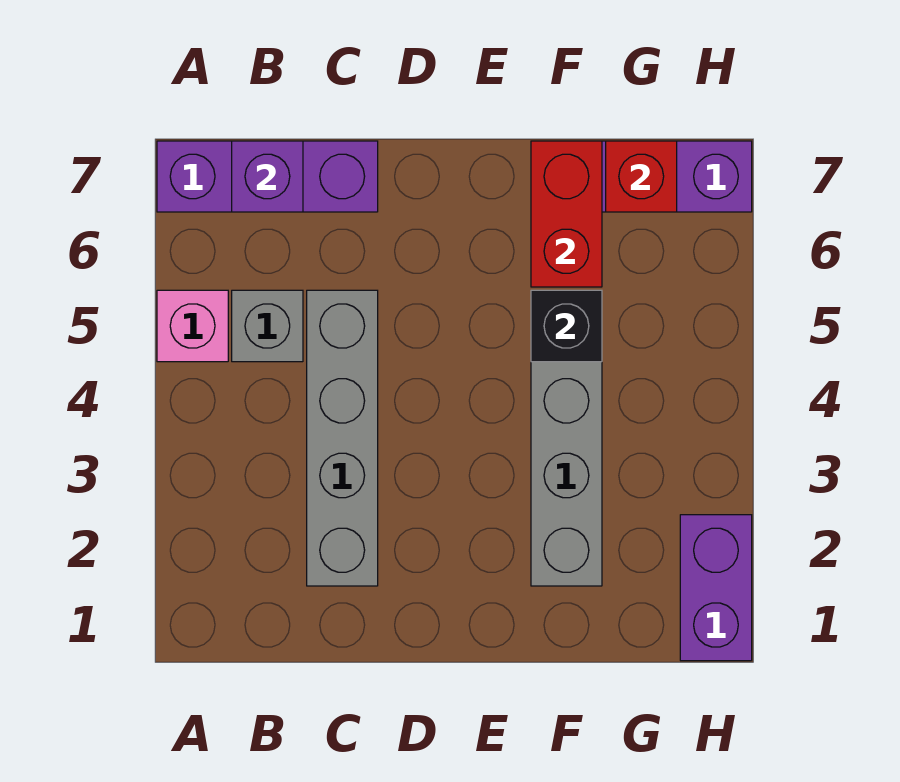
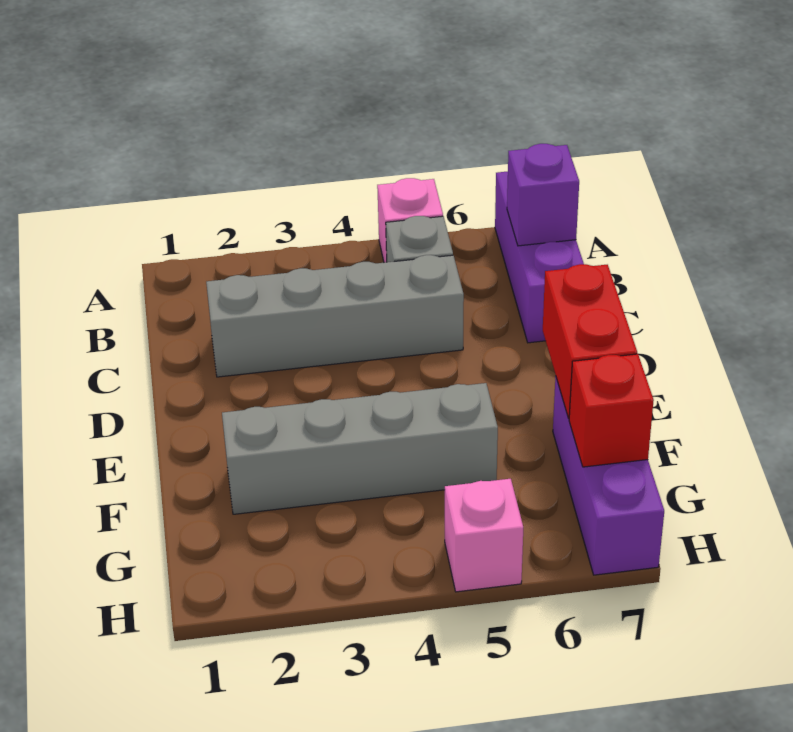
black 1x1 brick [531,290,602,362] -> none
red 1x2 brick [531,141,602,287] -> red 1x2 brick turned to [543,264,637,419]
purple 1x2 brick [680,515,752,661] -> none
none -> pink 1x1 brick [445,479,523,592]

